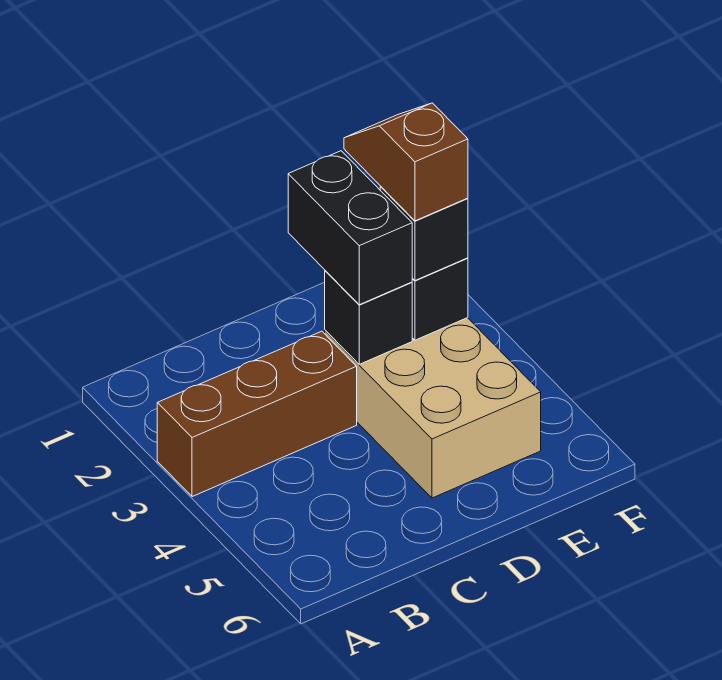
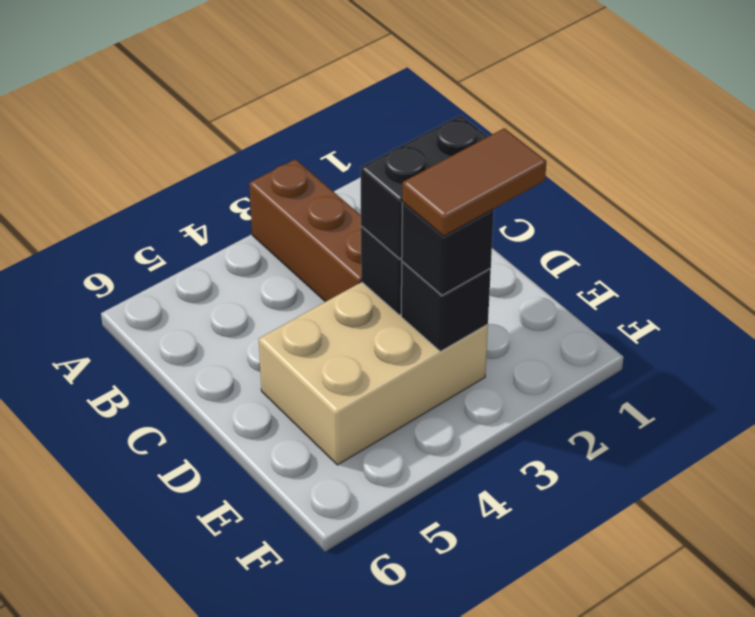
brown 1x2 slope [344,103,468,221] -> brown 1x2 tile [402,128,547,236]

